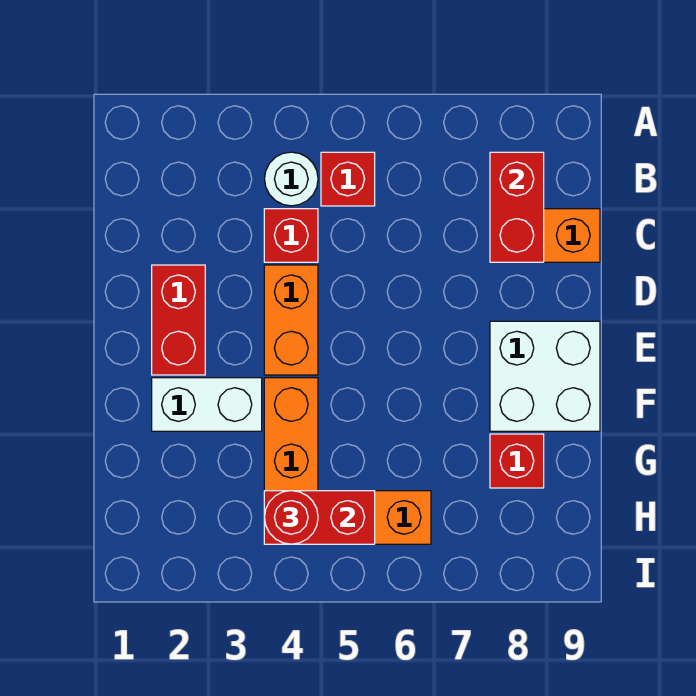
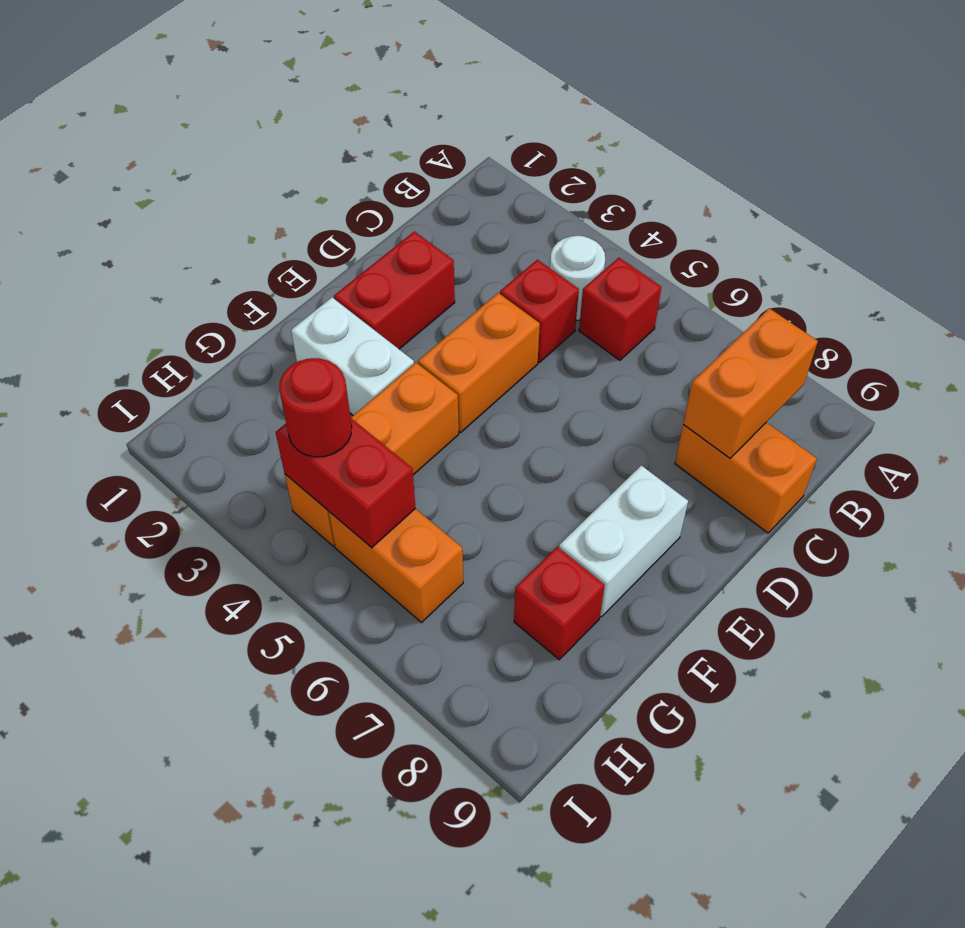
red 1x2 brick [490,152,544,262] -> orange 1x2 brick [683,308,818,458]
white 2x2 brick [490,321,600,431] -> white 1x2 brick [559,465,688,617]

